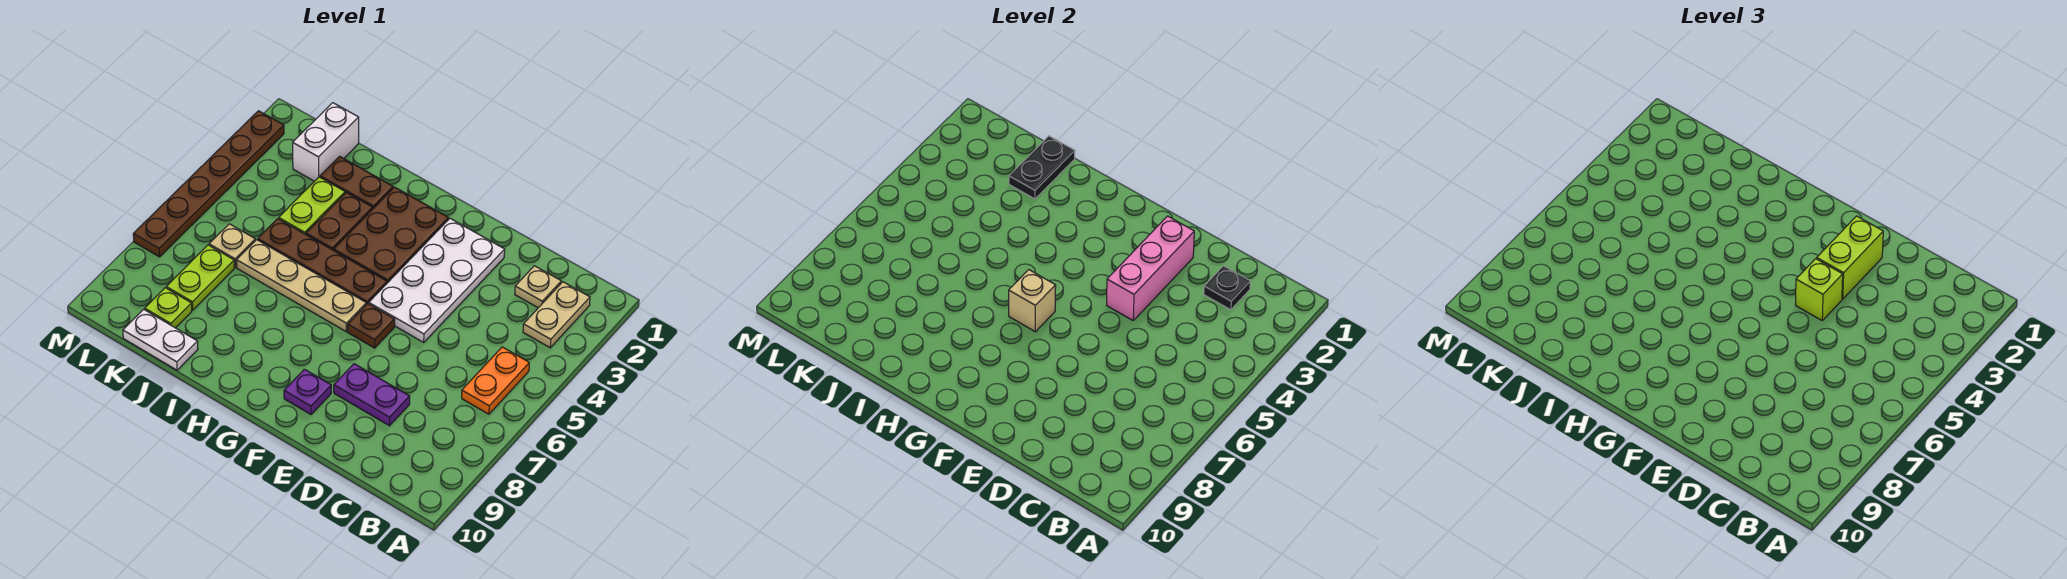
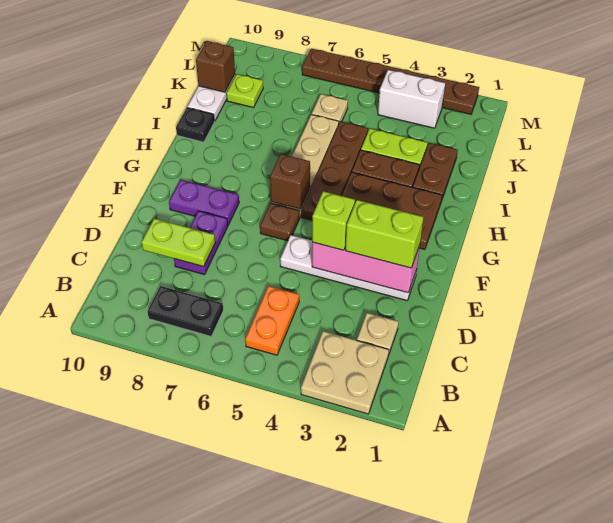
tan 1x2 plate [523,282,590,348] -> tan 2x2 plate [301,331,389,414]
orange 1x2 plate [462,347,529,414] -> orange 1x2 plate turned to [245,286,299,355]
black 1x1 plate [1204,266,1250,310] -> black 1x1 plate moved to [176,108,214,142]
white 2x4 plate [369,219,505,342] -> white 1x4 plate [280,235,417,300]
purple 1x1 plate [284,369,331,414] -> purple 1x2 plate [169,180,239,225]
tan 1x1 brick [1009,270,1056,332] -> brown 1x1 brick [270,154,310,209]
black 1x2 plate [1009,136,1075,199] -> black 1x2 plate moved to [147,286,223,336]
white 1x2 brick [293,103,359,181] -> white 1x2 brick moved to [378,70,445,128]
lime 1x2 plate [166,245,234,310] -> lime 1x2 plate moved to [142,219,215,267]
none -> brown 1x1 brick [196,41,235,92]

